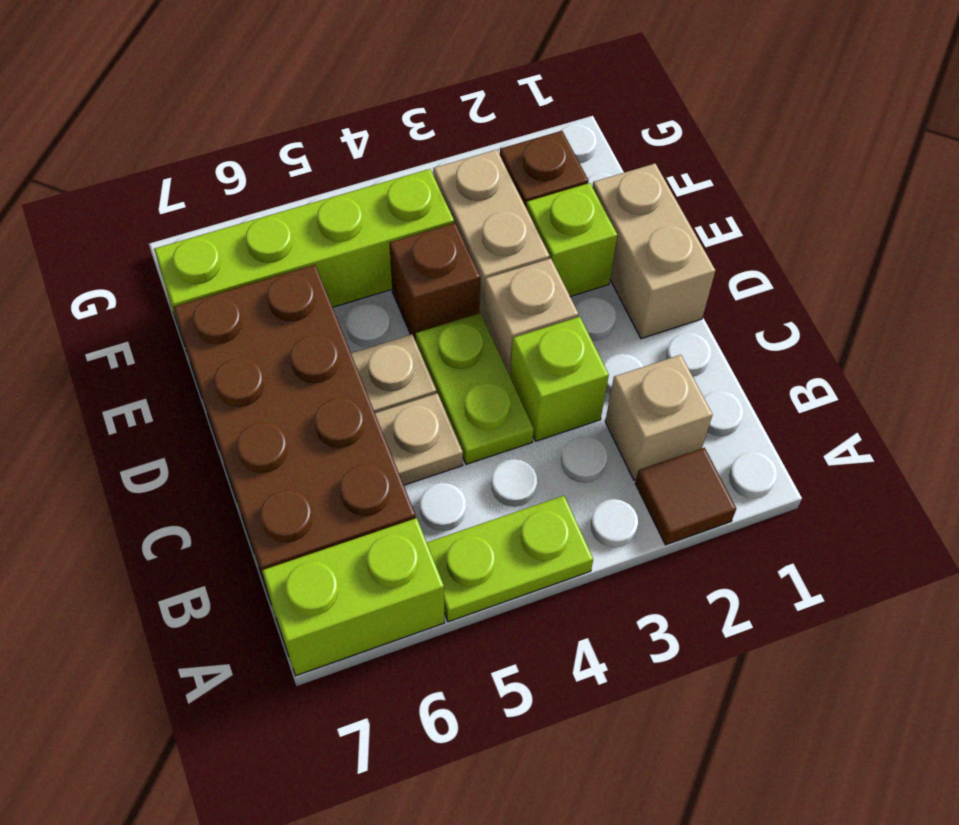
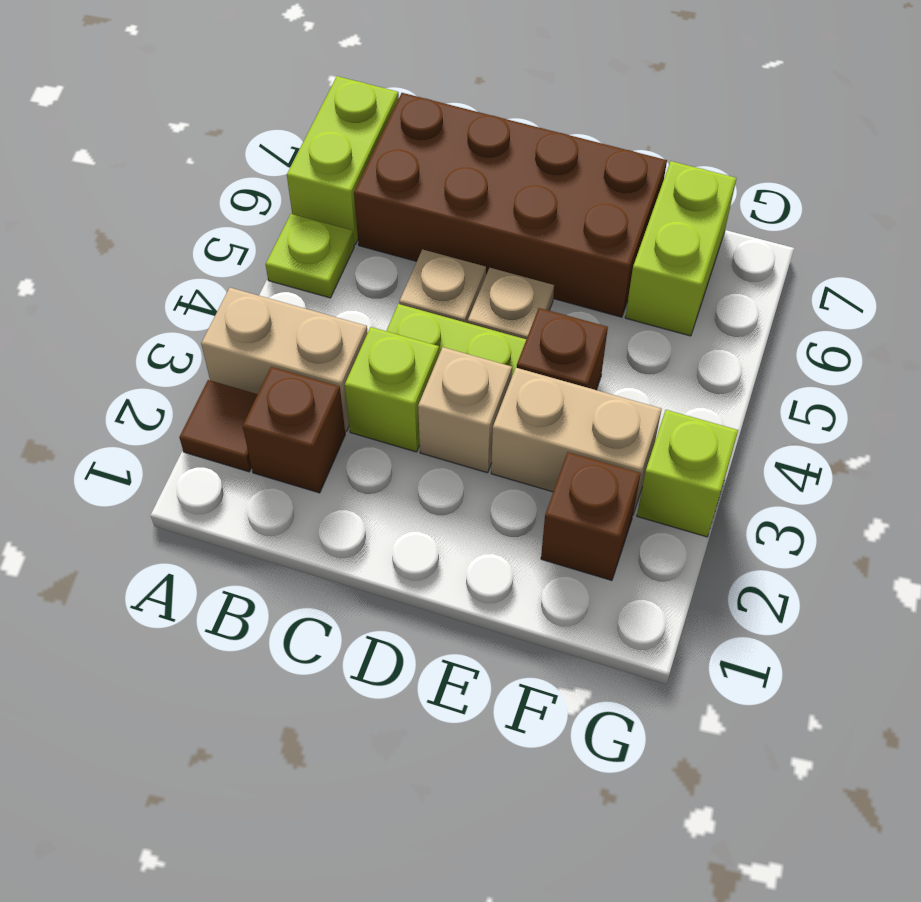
lime 1x2 plate [427,496,593,622] -> lime 1x1 plate [266,214,354,298]
tan 1x1 brick [605,355,713,480] -> brown 1x1 brick [243,367,345,493]
tan 1x2 brick [592,164,715,339] -> tan 1x2 brick moved to [201,288,368,431]
lime 1x1 brick [526,183,617,297] -> lime 1x1 brick moved to [637,410,738,537]
lime 1x4 brick [154,169,454,343] -> lime 1x2 brick [625,161,737,336]

